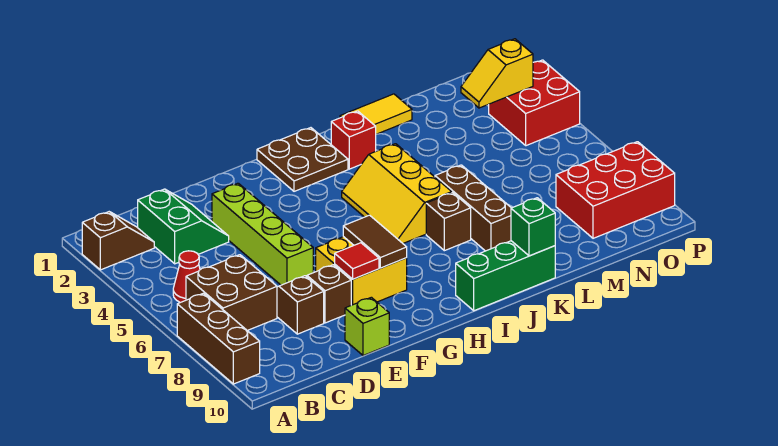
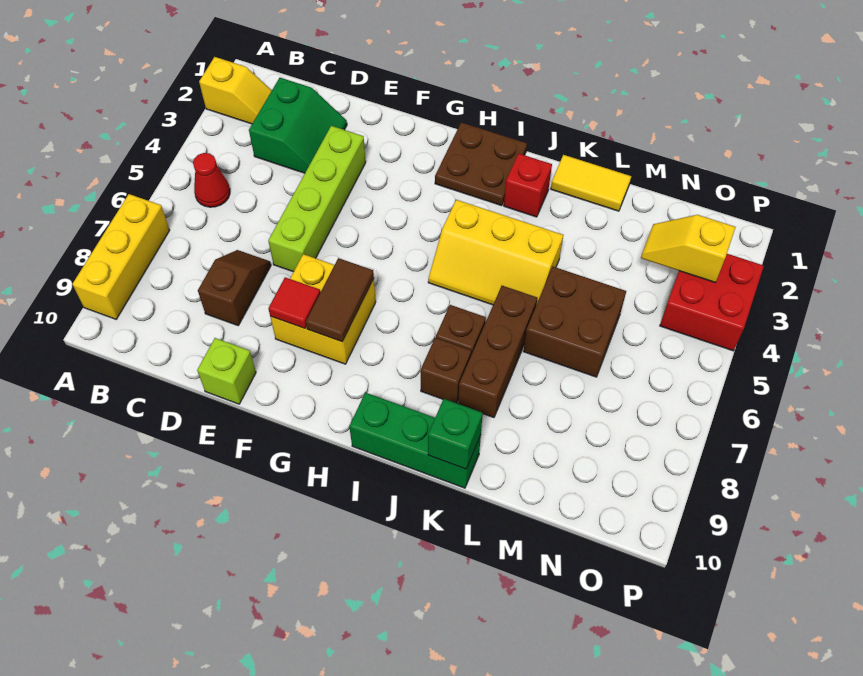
brown 1x2 slope [82,212,154,270] -> yellow 1x2 slope [199,57,272,124]
brown 1x3 brick [177,293,260,384] -> yellow 1x3 brick [73,194,170,319]
brown 2x2 brick [186,255,277,331] -> brown 2x2 brick moved to [523,267,626,377]
brown 1x1 brick [307,265,351,323] -> brown 1x1 brick moved to [420,338,471,403]
yellow 2x3 slope [342,144,452,243] -> yellow 2x3 slope turned to [428,200,563,305]
red 2x3 brick [556,142,675,238] -> none

